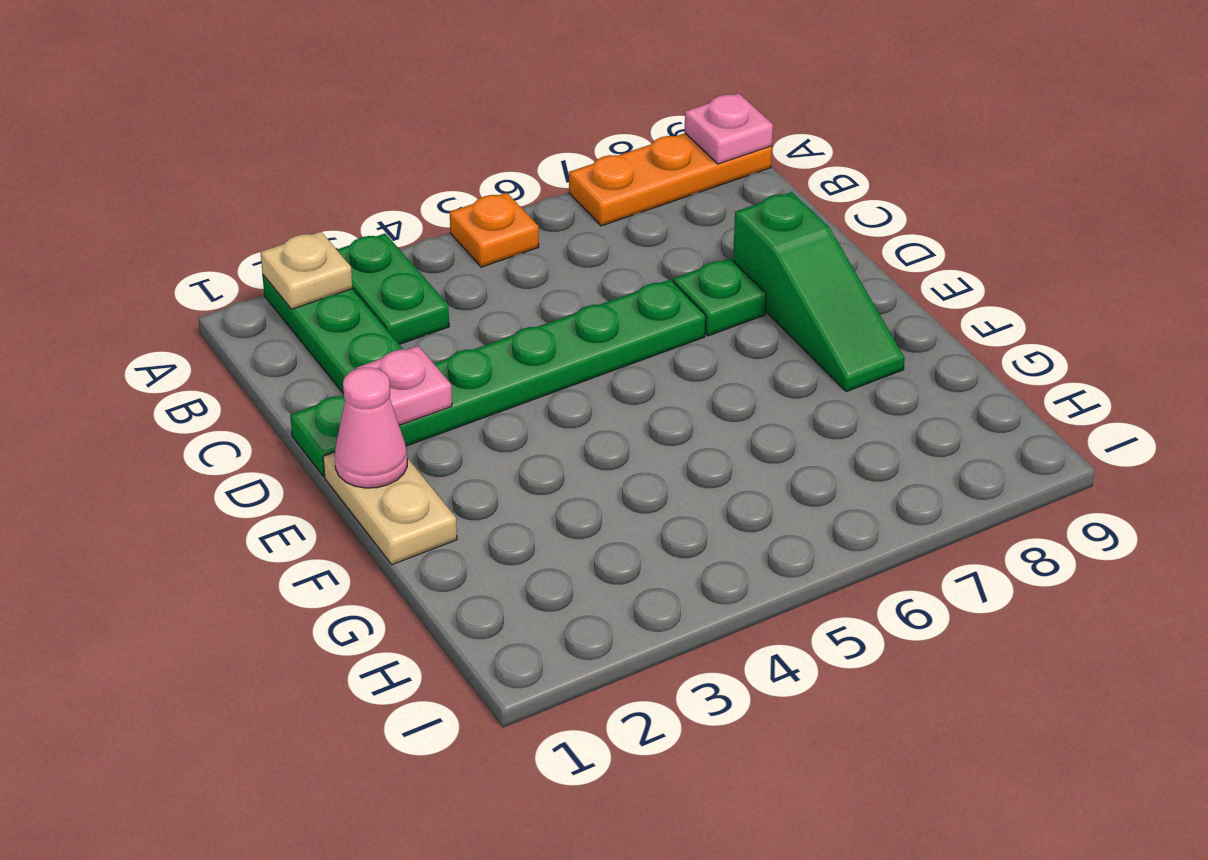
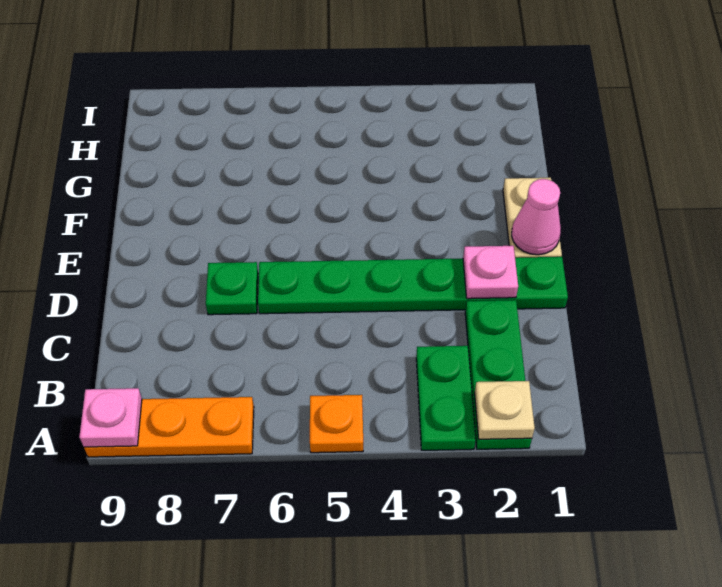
green 1x3 slope [733,192,904,392] -> none

